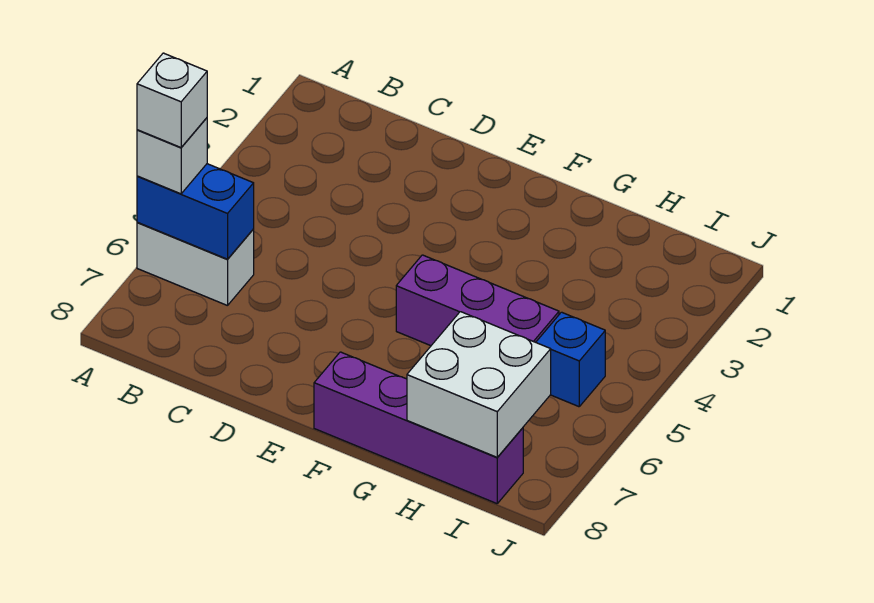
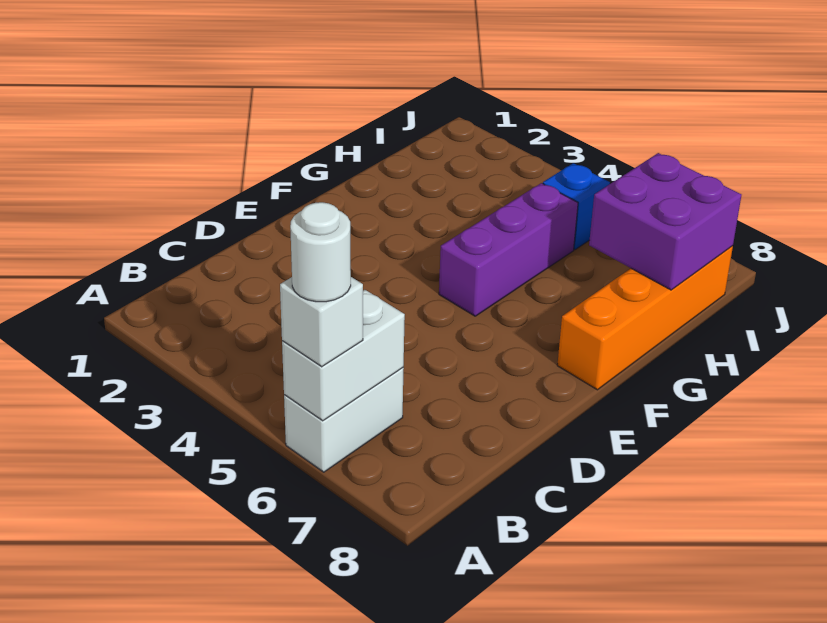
blue 1x2 brick [137,164,254,259] -> white 1x2 brick [282,290,405,421]
white 1x1 brick [137,53,207,147] -> white 1x1 round brick [290,202,351,302]
purple 1x4 brick [314,352,523,504] -> orange 1x4 brick [557,246,733,390]
white 2x2 brick [407,312,551,457] -> purple 2x2 brick [589,153,741,290]

